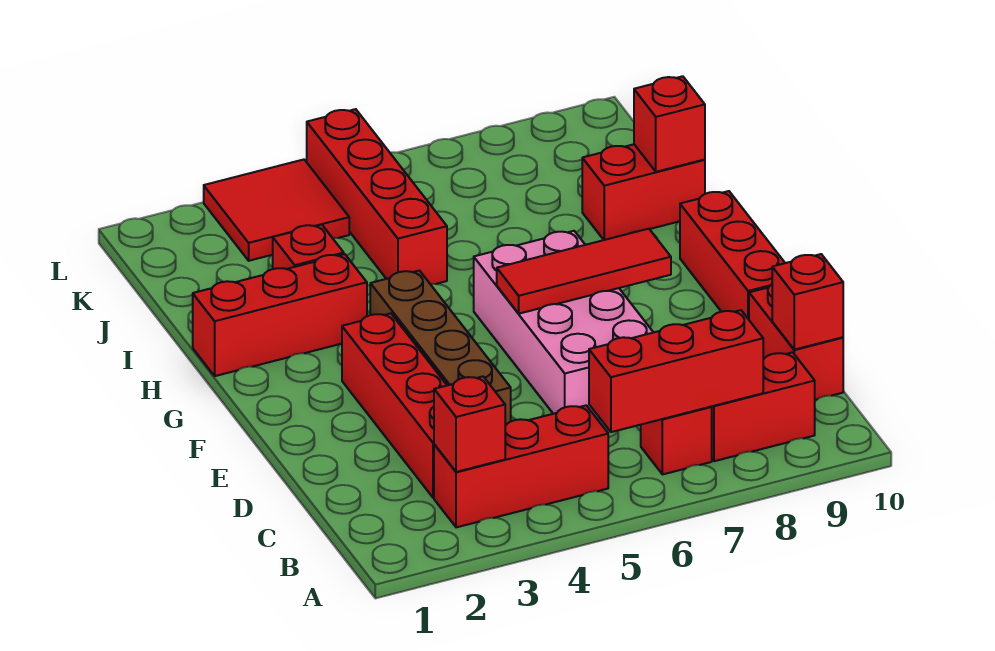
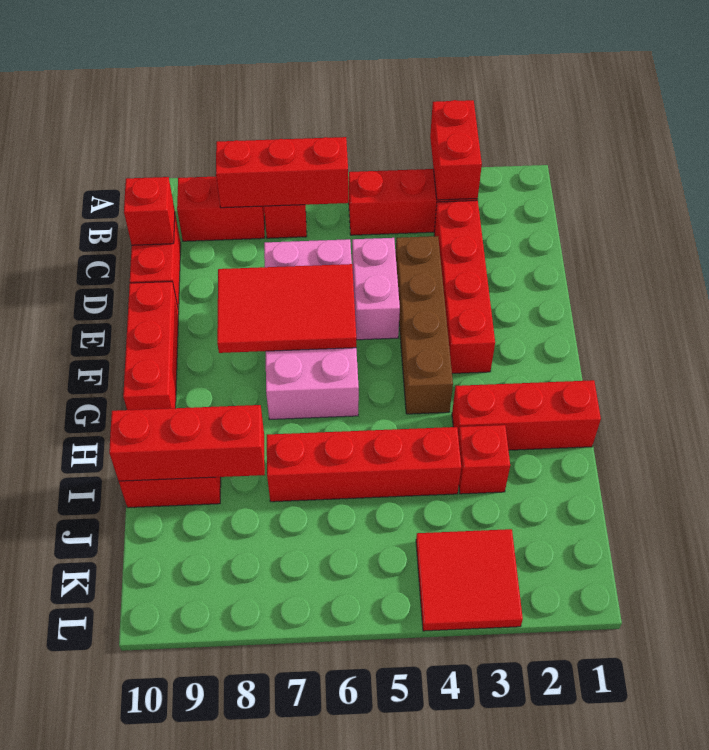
red 1x1 brick [434,376,505,472] -> red 1x2 brick [430,100,482,200]
none -> pink 1x2 brick [352,238,400,340]
red 1x3 tile [497,229,671,314] -> red 2x3 tile [217,264,356,353]
red 1x4 brick [307,109,447,284] -> red 1x4 brick turned to [267,427,461,502]
red 1x1 brick [634,76,705,172] -> red 1x3 brick [109,405,265,481]

